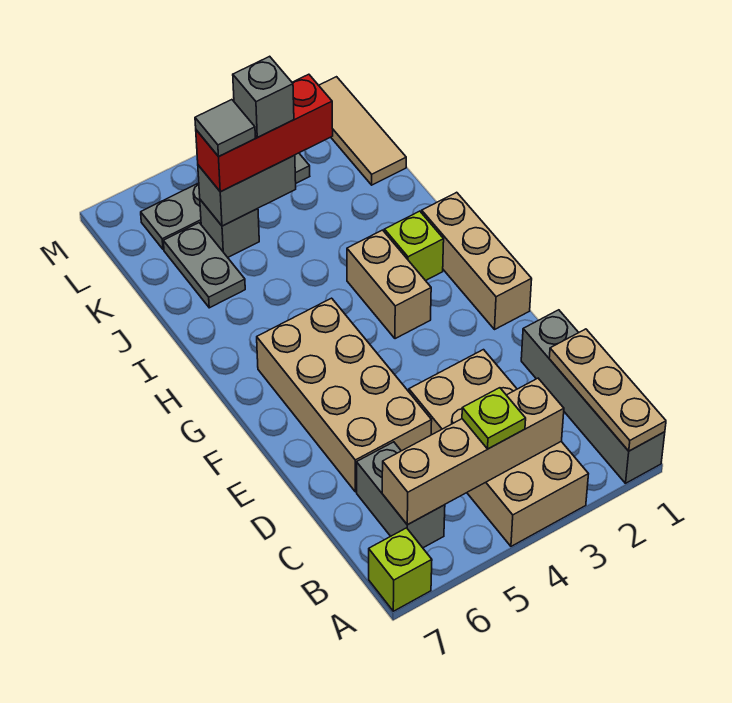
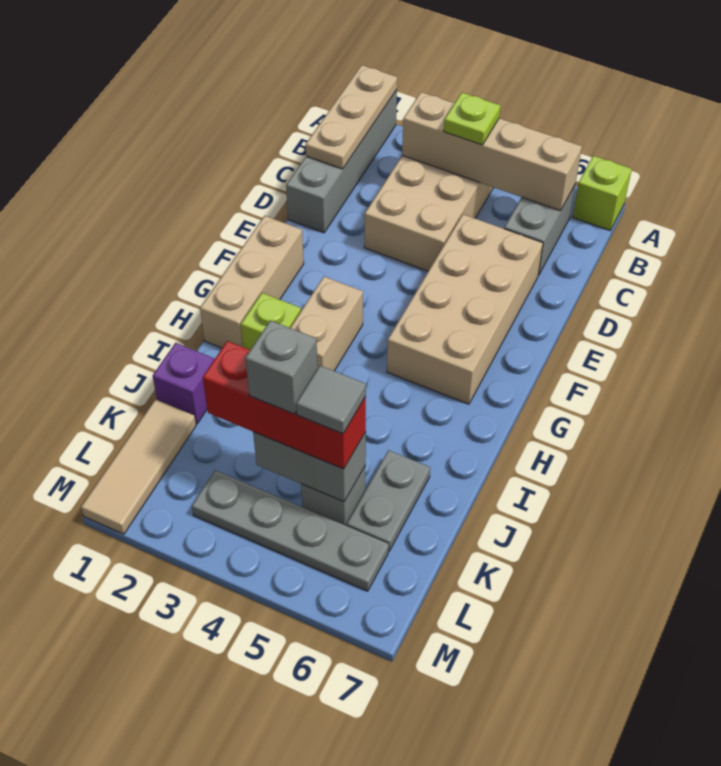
none -> purple 1x1 brick [153,343,214,424]

